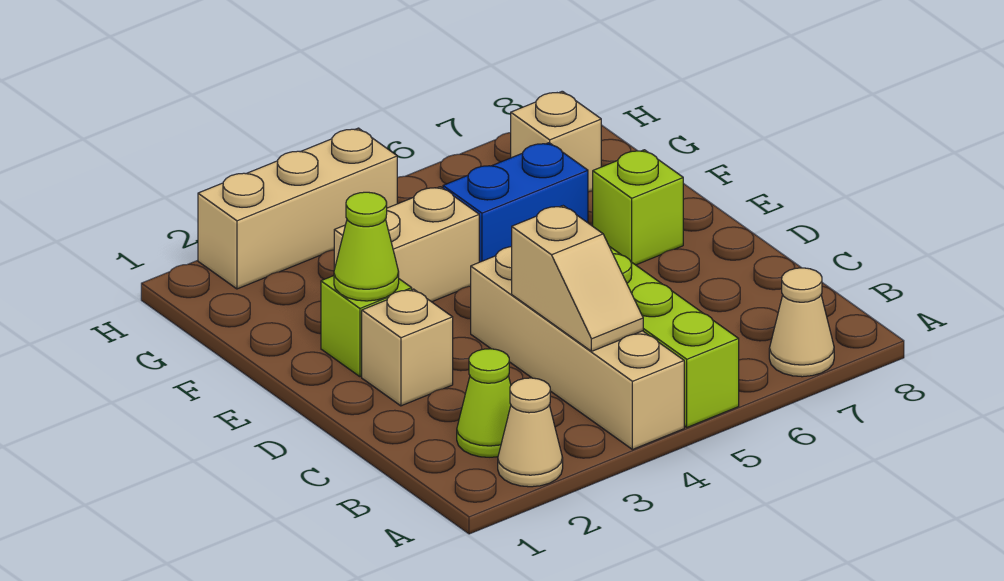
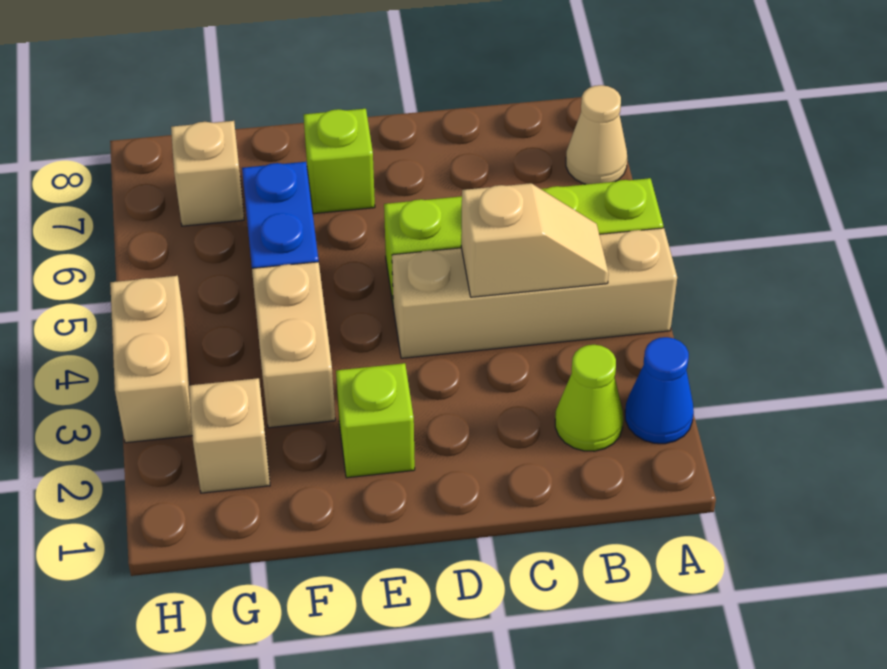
tan 1x1 cone [498,378,563,487] -> blue 1x1 cone [625,337,694,444]
tan 1x1 brick [362,289,453,406] -> tan 1x1 brick moved to [189,378,270,493]
lime 1x1 cone [334,192,399,301] -> none
tan 1x3 brick [198,128,397,289] -> tan 1x2 brick [110,276,192,443]

